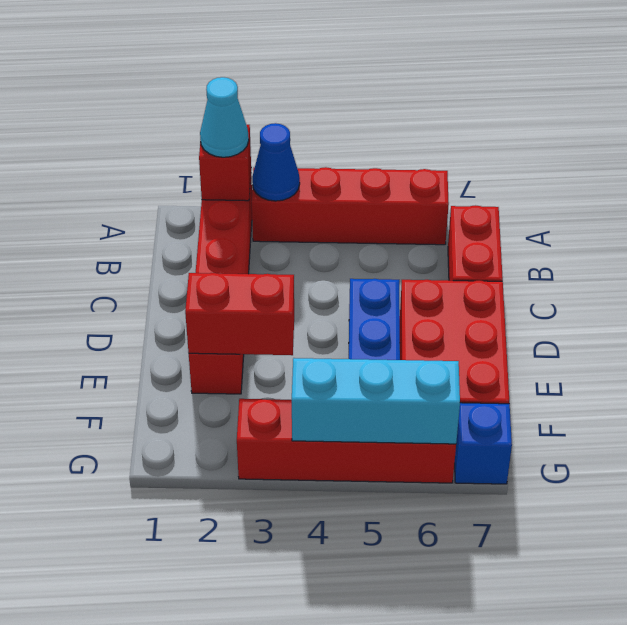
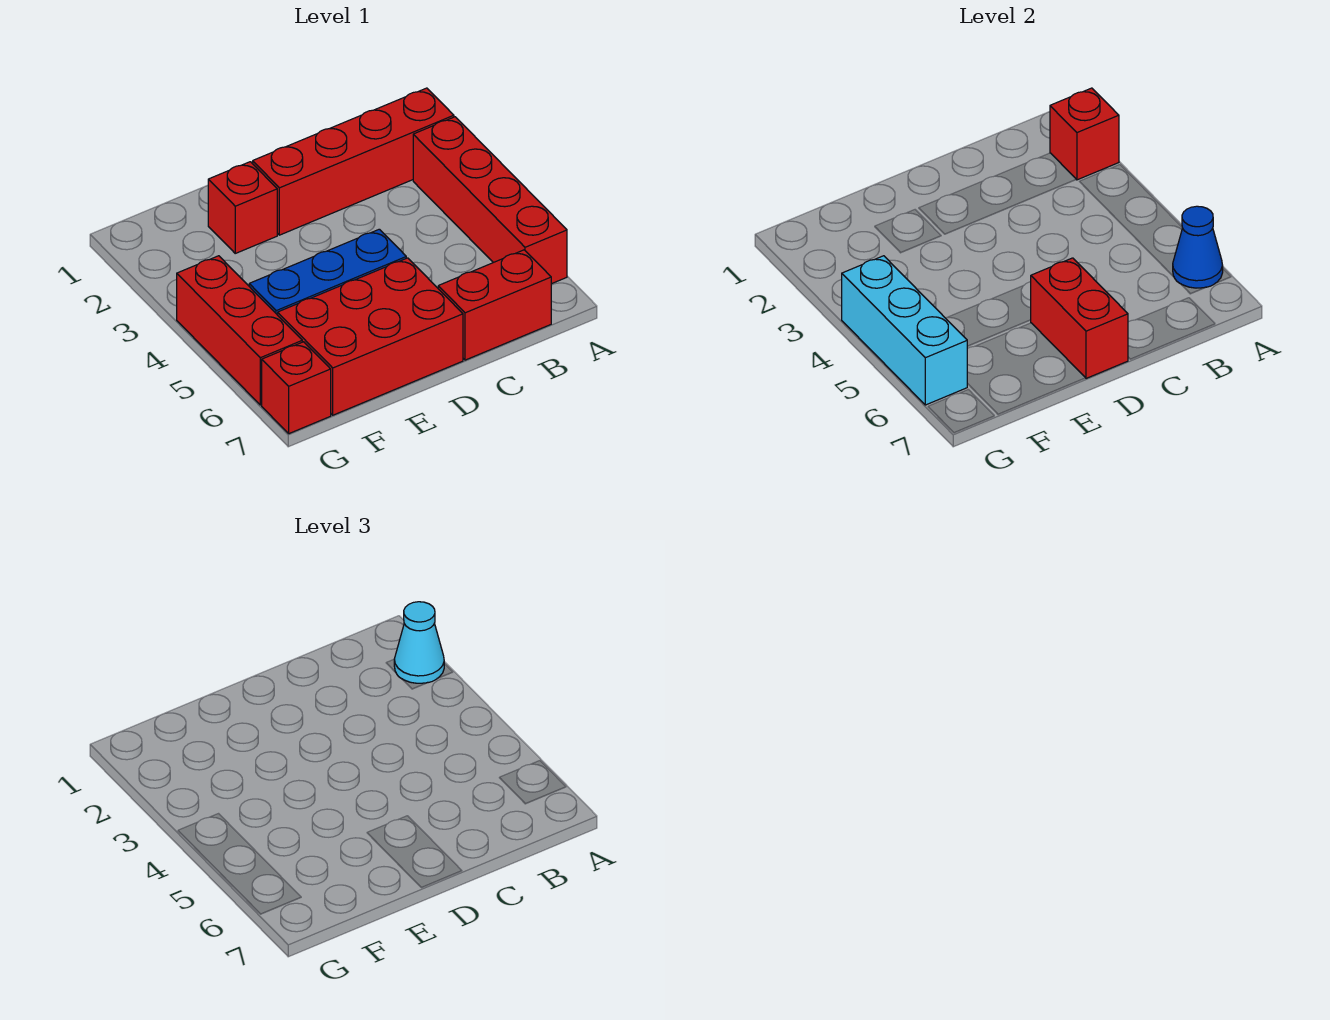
blue 1x1 cone [252,123,300,201] -> blue 1x1 cone moved to [1173,206,1223,288]
red 1x2 brick [185,273,294,355] -> red 1x2 brick moved to [1031,258,1128,378]
red 1x4 brick [237,399,456,483] -> red 1x3 brick [177,256,302,405]
blue 1x1 brick [455,403,512,484] -> red 1x1 brick [262,342,331,434]

